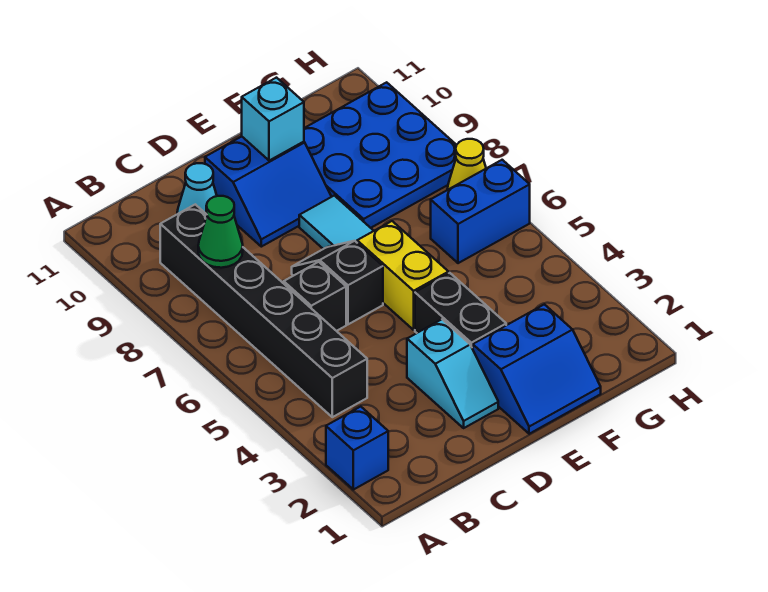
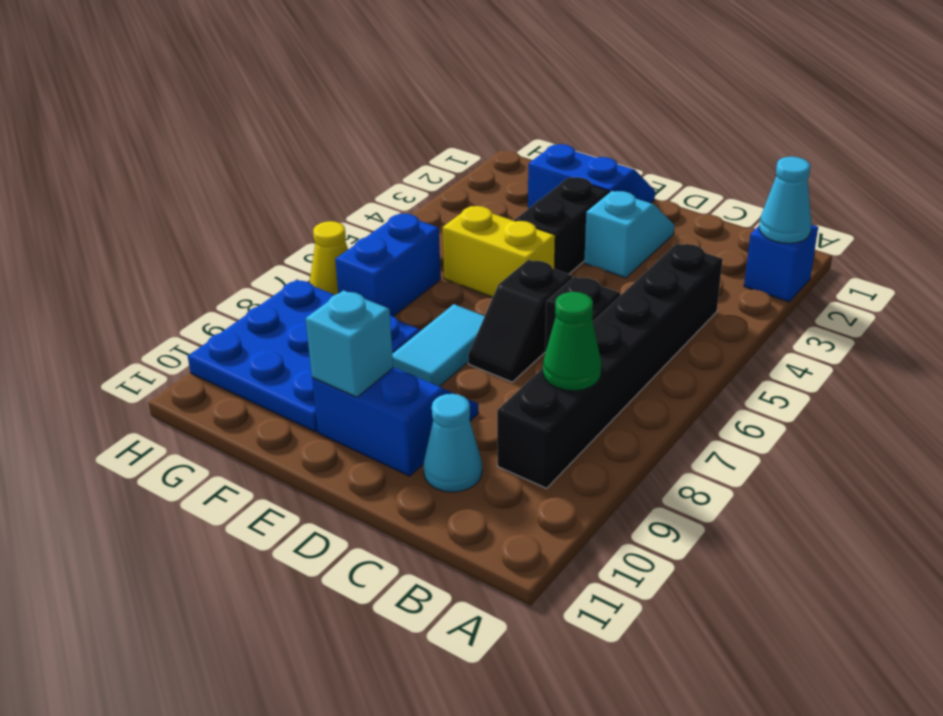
none -> cyan 1x1 cone [759,157,812,243]
yellow 1x2 brick [357,221,449,330] -> yellow 1x2 brick turned to [442,206,555,297]
blue 1x2 brick [431,160,530,263] -> blue 1x2 brick turned to [335,214,441,316]

